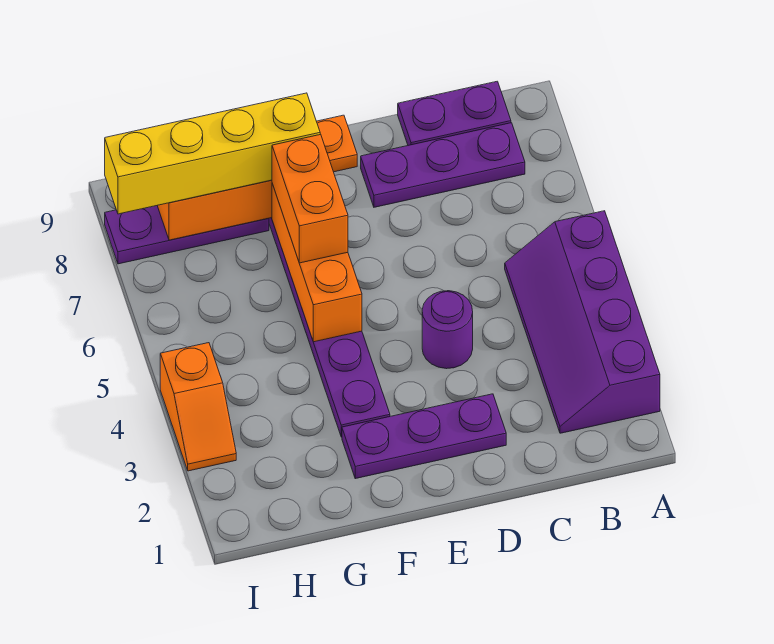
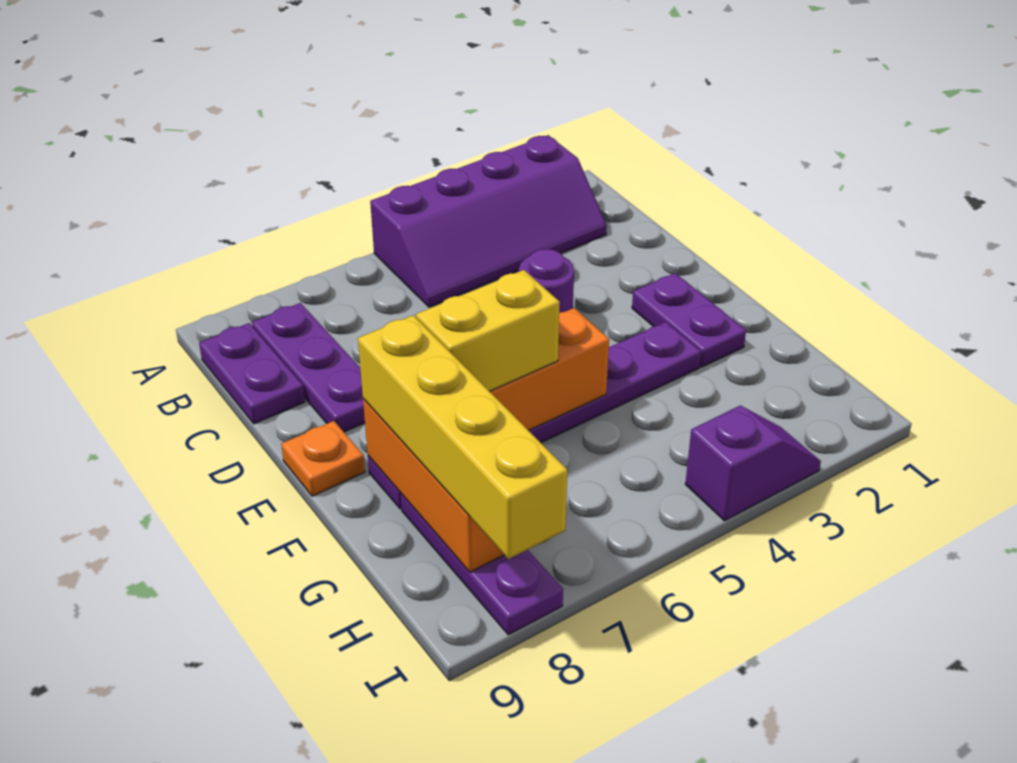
purple 1x3 plate [342,394,506,479] -> purple 1x2 plate [632,273,746,367]
orange 1x2 brick [272,134,348,263] -> yellow 1x2 brick [416,270,560,391]
orange 1x2 slope [160,343,236,471] -> purple 1x2 slope [685,405,821,521]

